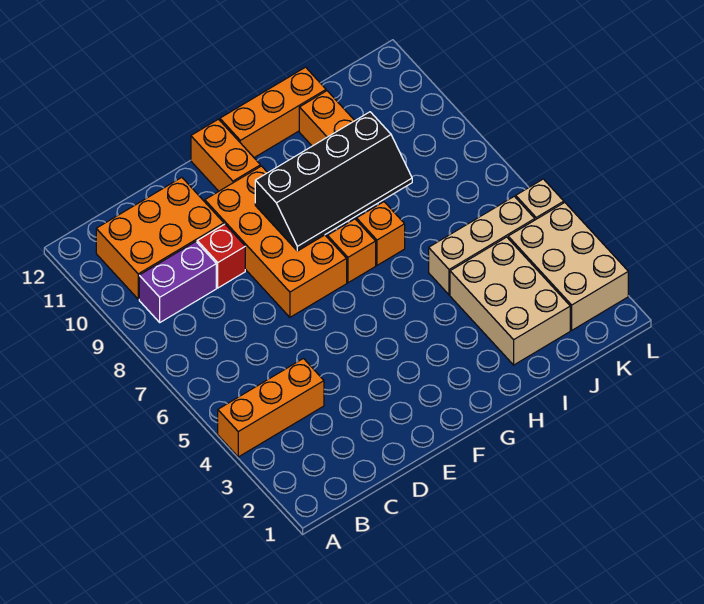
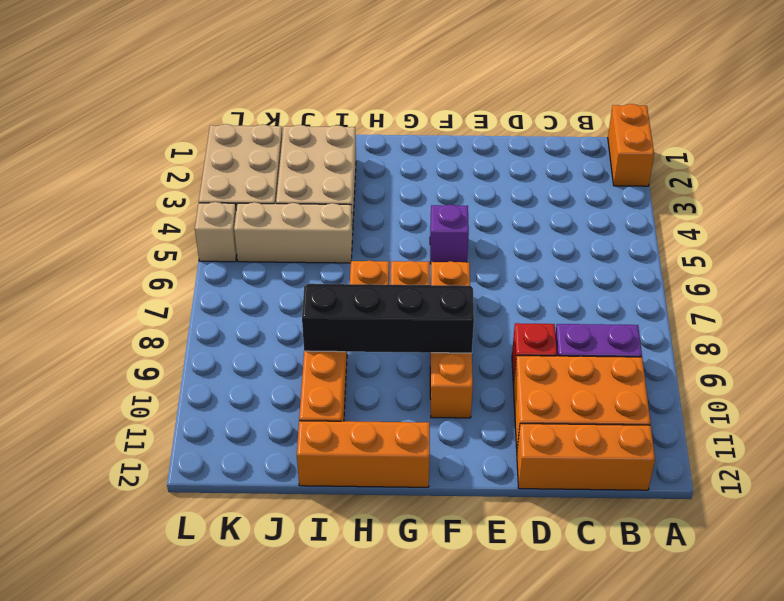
orange 1x3 brick [218,359,324,457] -> orange 1x3 brick moved to [517,424,655,490]
orange 2x4 brick [205,166,347,317] -> orange 1x4 brick [430,261,473,418]
none -> purple 1x1 brick [430,205,469,264]
orange 1x2 brick [191,119,260,191] -> orange 1x2 brick moved to [608,104,654,186]

